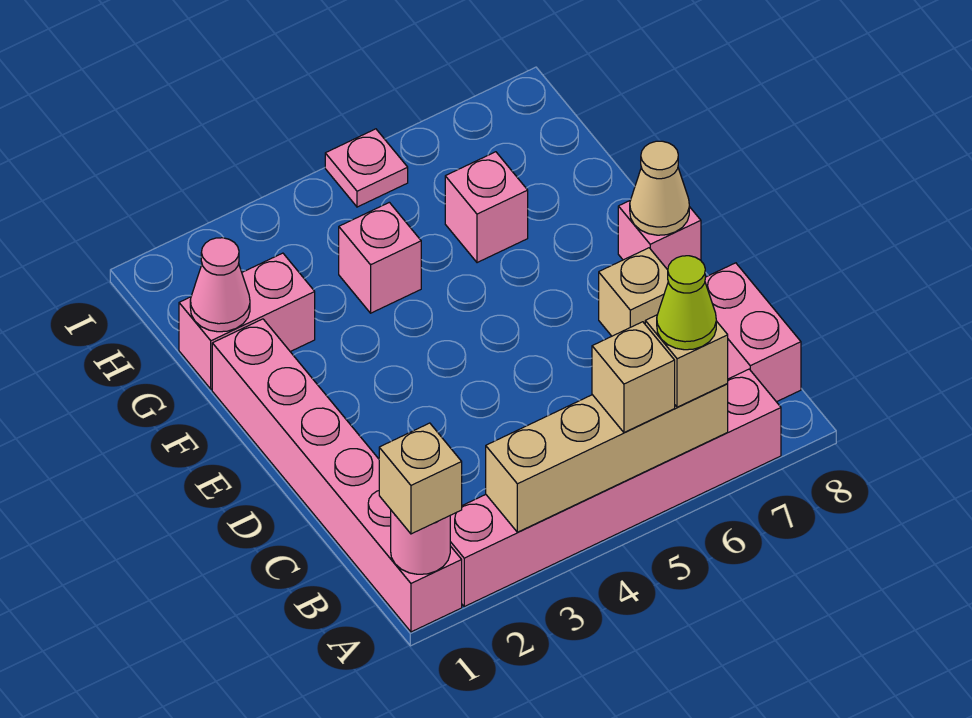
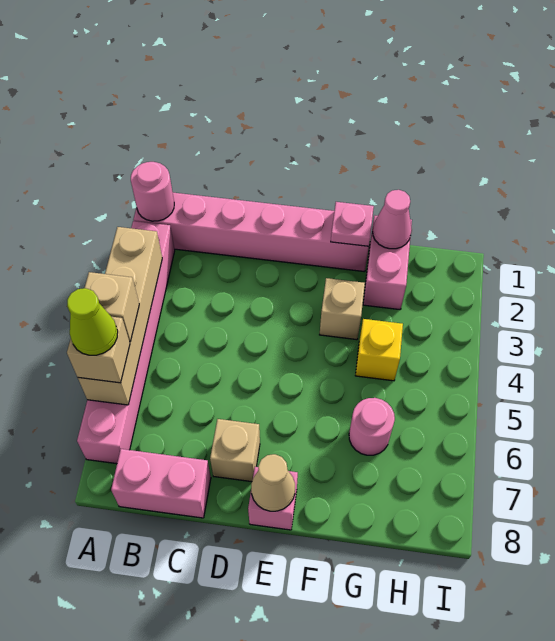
tan 1x1 brick [379,423,462,534] -> tan 1x1 brick moved to [320,278,365,340]
pink 1x1 brick [339,202,421,313] -> yellow 1x1 brick [355,319,403,381]
pink 1x1 brick [445,152,528,263] -> pink 1x1 round brick [349,398,395,455]
pink 1x1 plate [325,129,408,207] -> pink 1x1 plate moved to [331,202,374,246]

